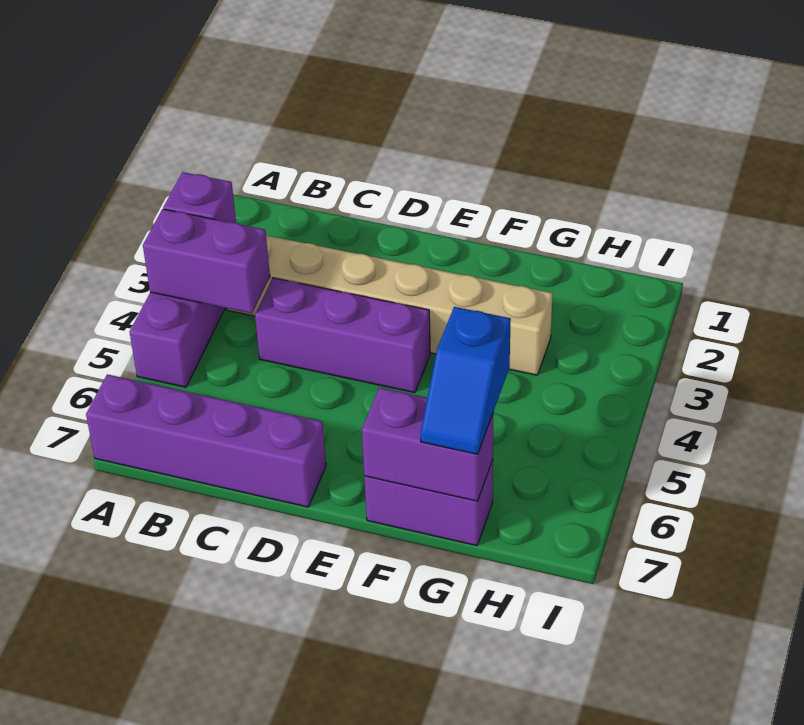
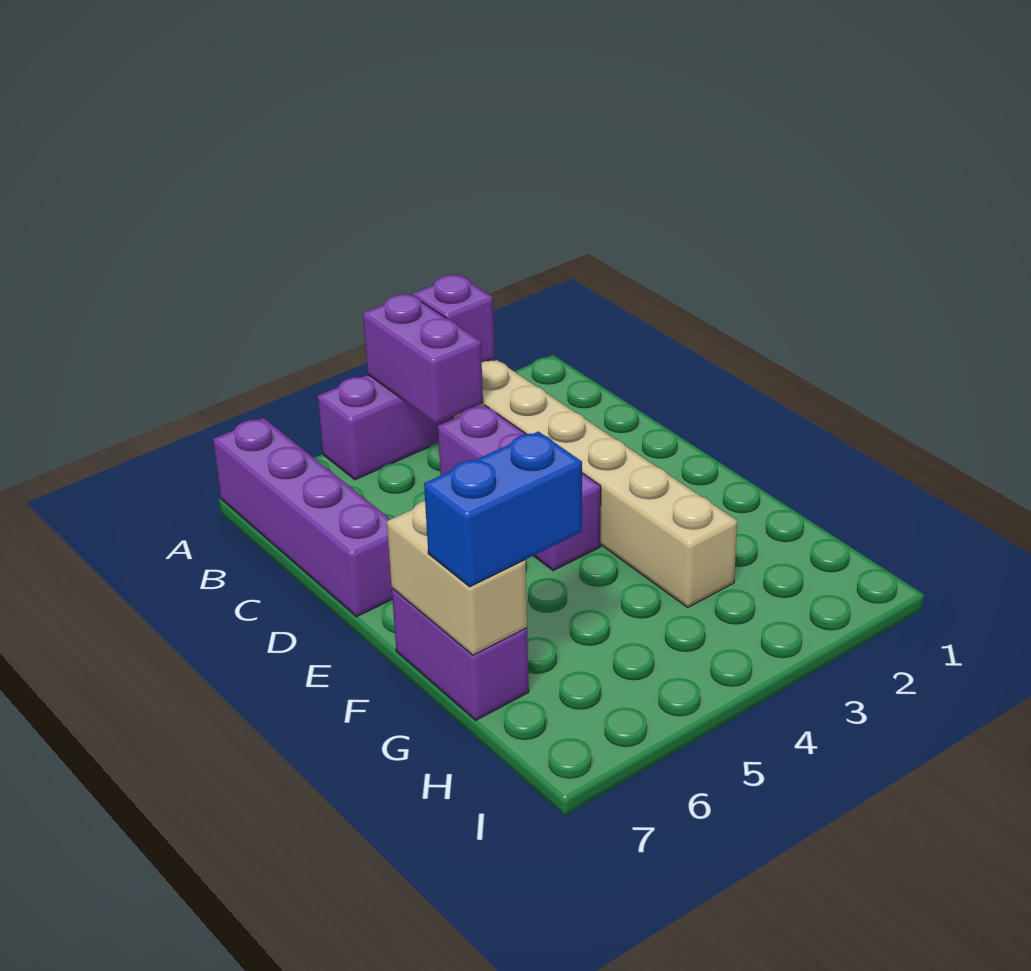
purple 1x2 brick [362,387,494,501] -> tan 1x2 brick [387,501,527,655]
blue 1x2 slope [421,307,511,454] -> blue 1x2 brick [424,431,582,587]

